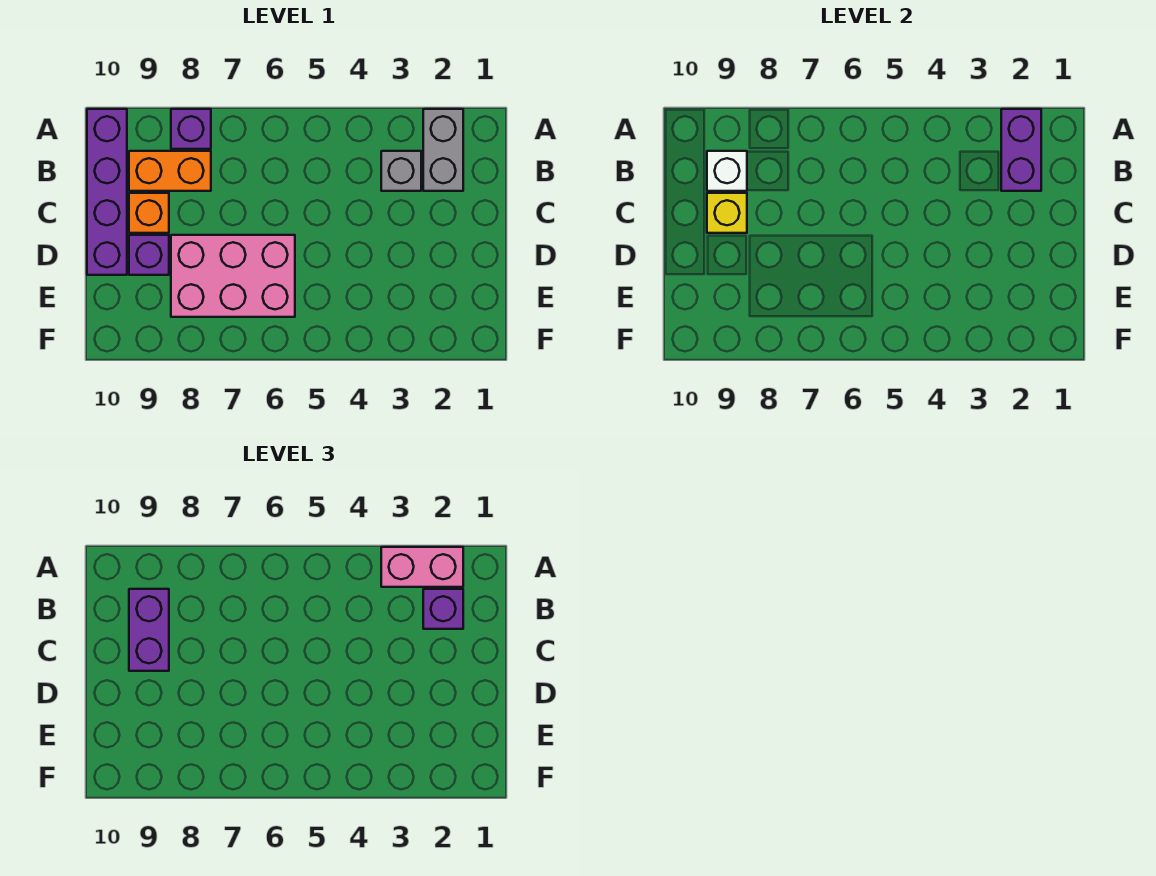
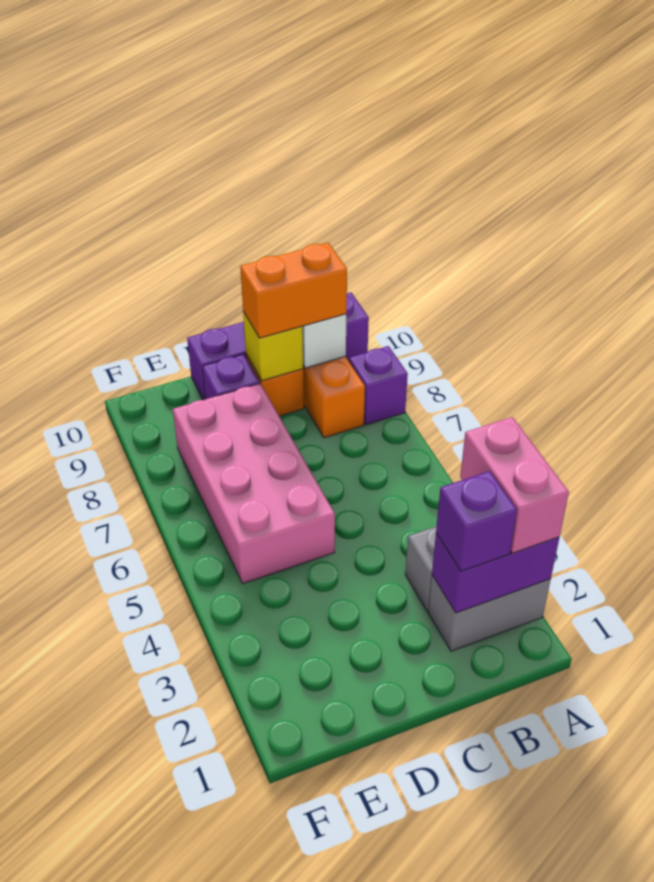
purple 1x2 brick [129,589,169,671] -> orange 1x2 brick [240,243,347,338]
pink 2x3 brick [171,235,295,317] -> pink 2x4 brick [173,384,335,584]

